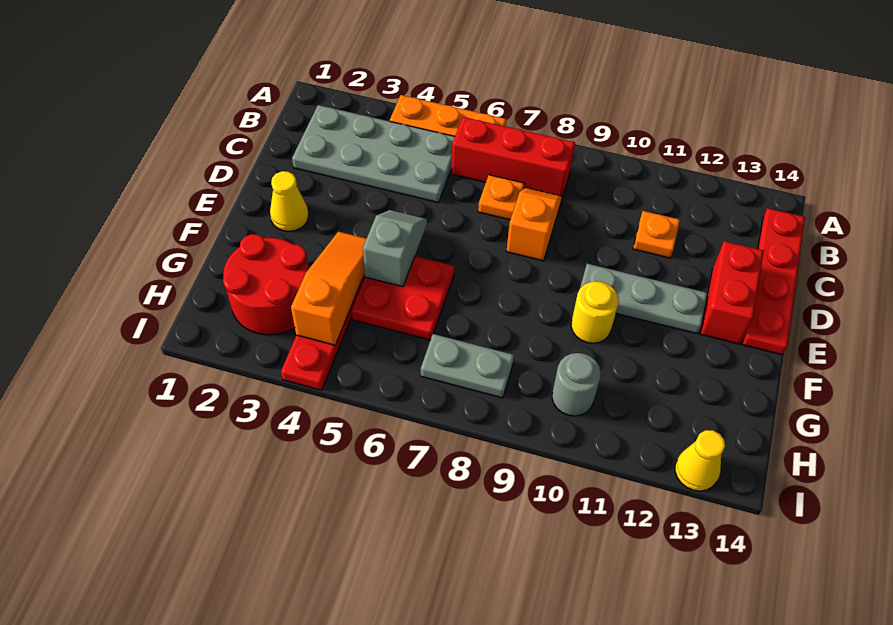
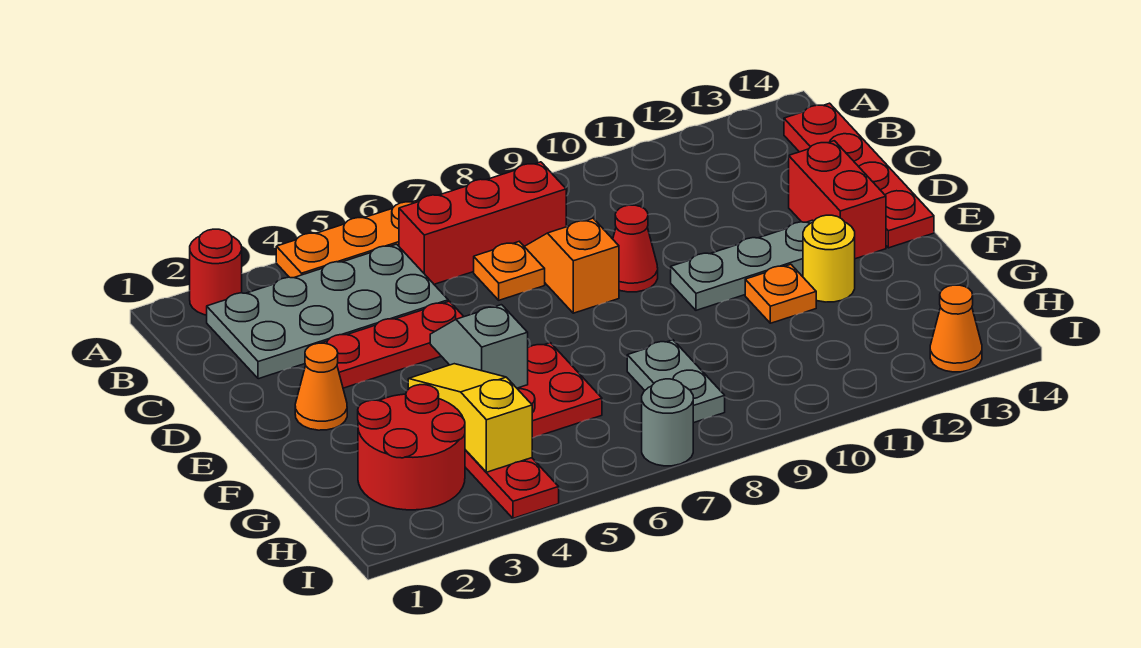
none -> red 1x1 round brick [190,229,242,315]
orange 1x1 plate [633,211,680,258] -> orange 1x1 plate moved to [745,264,816,323]
none -> red 1x3 plate [323,301,464,388]
none -> red 1x1 cone [613,205,658,292]
yellow 1x1 cone [270,171,309,231] -> orange 1x1 cone [295,343,347,430]
orange 1x3 slope [291,232,366,345] -> yellow 1x3 slope [408,364,532,472]
yellow 1x1 round brick [571,281,619,343] -> yellow 1x1 round brick moved to [803,215,855,302]
grey 1x2 plate [421,334,514,398] -> grey 1x2 plate turned to [627,340,725,423]
grey 1x1 round brick [552,353,601,416] -> grey 1x1 round brick moved to [642,379,693,466]
yellow 1x1 cone [675,430,725,491] -> orange 1x1 cone [930,285,982,372]

